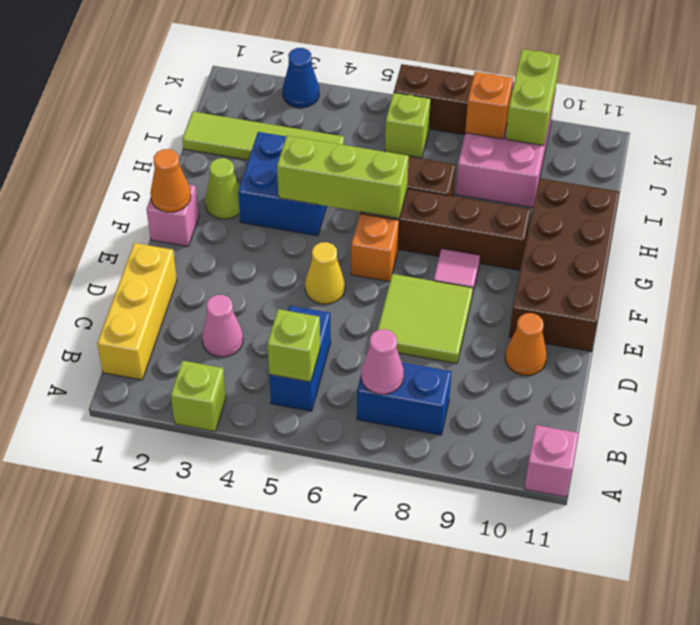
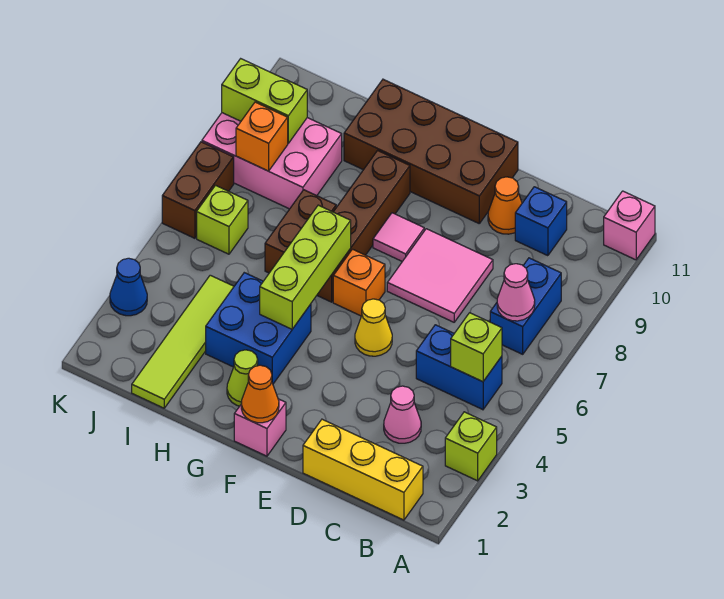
none -> blue 1x1 brick [515,187,567,256]
lime 2x2 tile [378,274,473,363] -> pink 2x2 tile [387,229,493,322]

